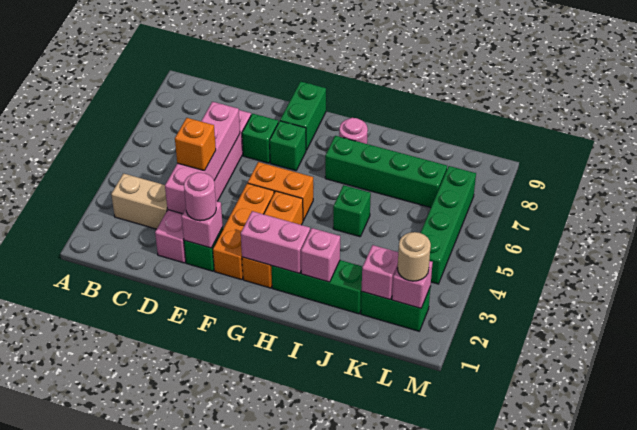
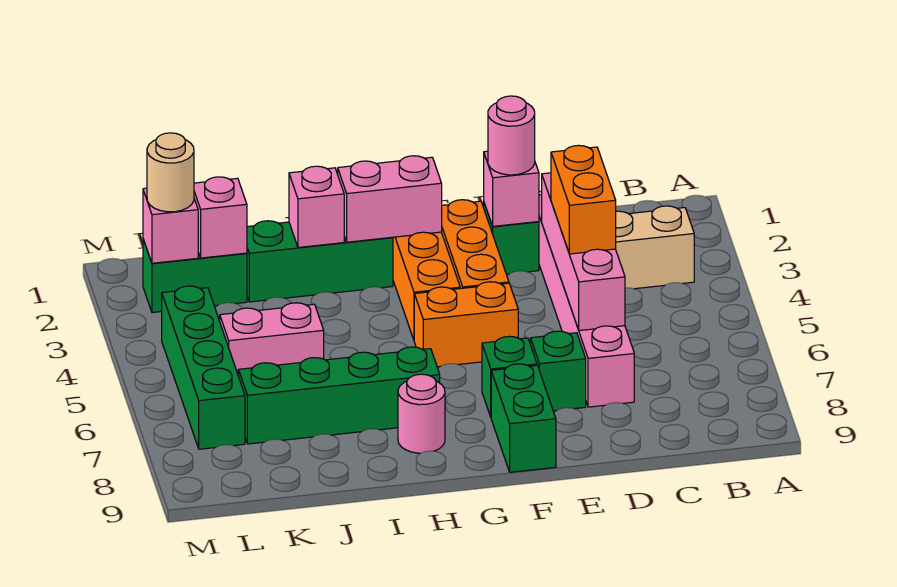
orange 1x1 brick [175,118,216,170] -> orange 1x2 brick [551,145,616,254]
green 1x1 brick [333,185,371,237] -> none
none -> pink 1x2 brick [220,303,324,374]

